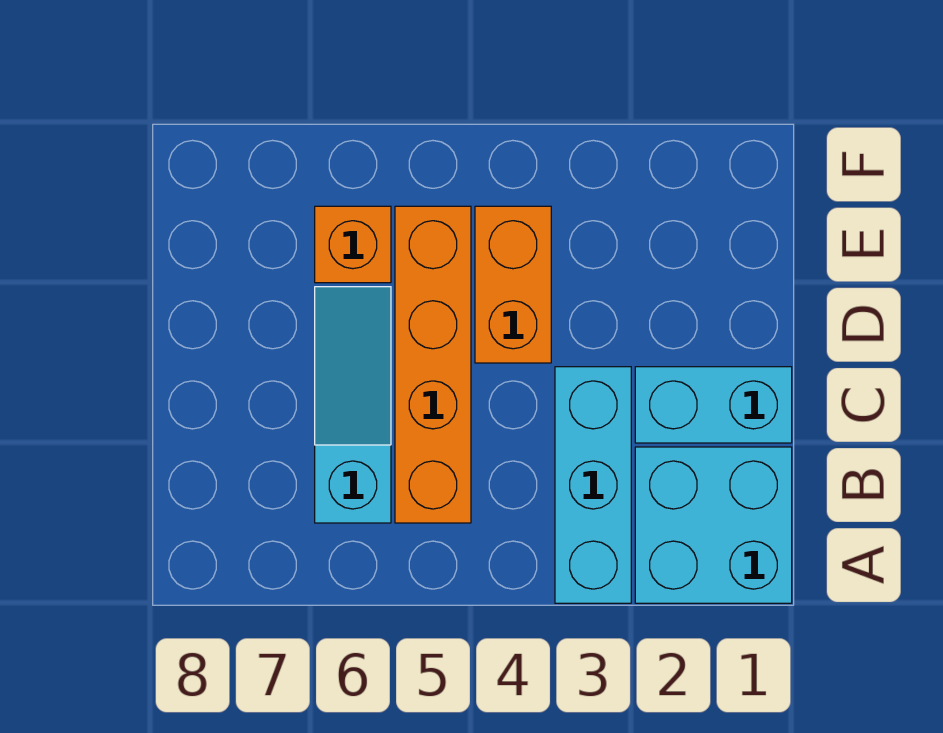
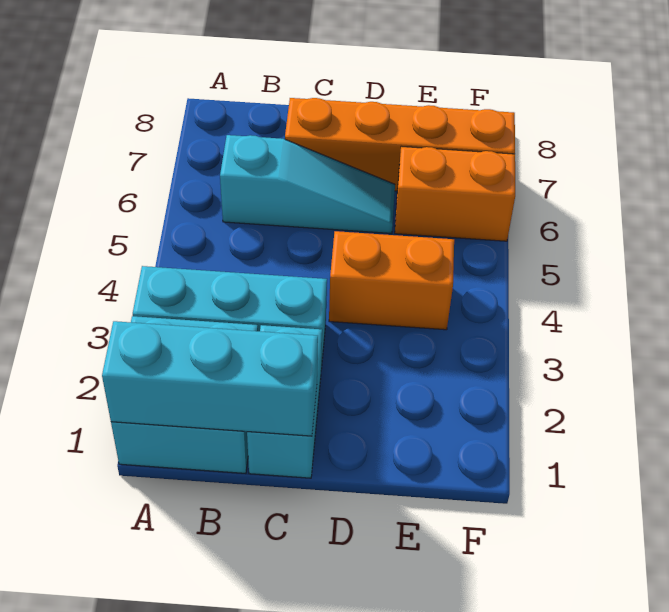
none -> cyan 1x3 brick [102,321,318,436]
orange 1x4 brick [395,206,471,523] -> orange 1x4 brick moved to [285,98,515,191]
orange 1x1 brick [315,206,391,283] -> orange 1x2 brick [395,146,515,241]

